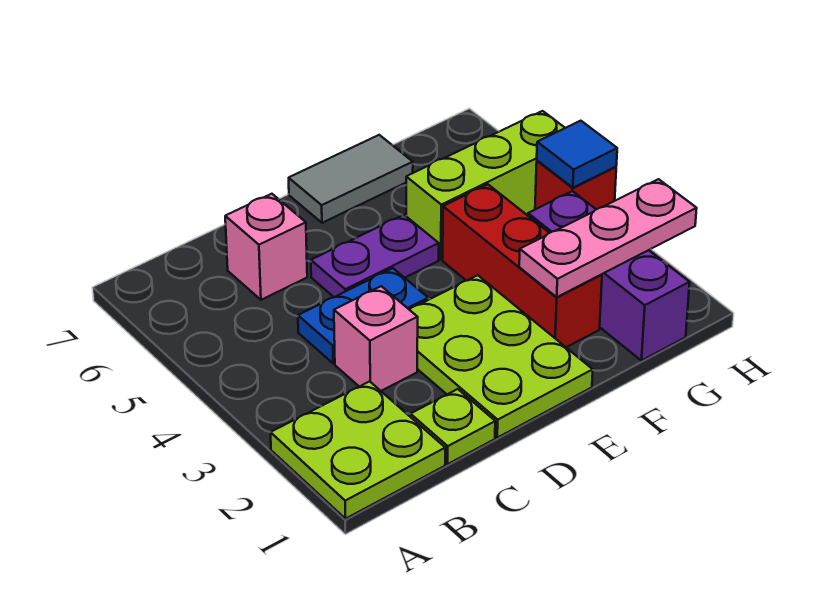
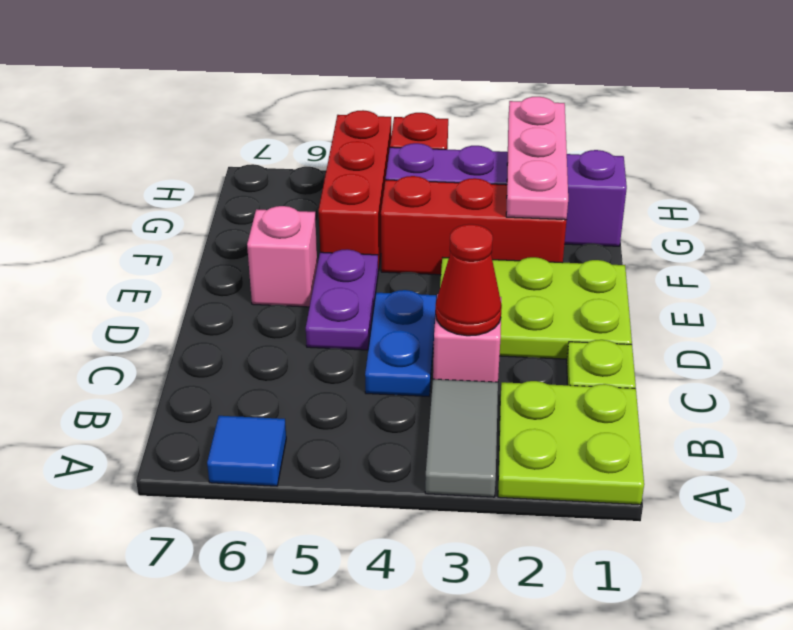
none -> red 1x1 cone [436,224,502,336]
pink 1x1 brick [225,194,307,300] -> pink 1x1 brick moved to [247,206,317,307]
grey 1x2 tile [289,135,413,223] -> grey 1x2 tile moved to [425,379,498,497]
lime 1x3 brick [406,111,565,259] -> red 1x3 brick [319,110,391,271]
purple 1x3 brick [528,191,690,361] -> purple 1x4 brick [386,143,627,246]
blue 1x1 tile [537,121,617,188] -> blue 1x1 tile moved to [207,416,286,486]

